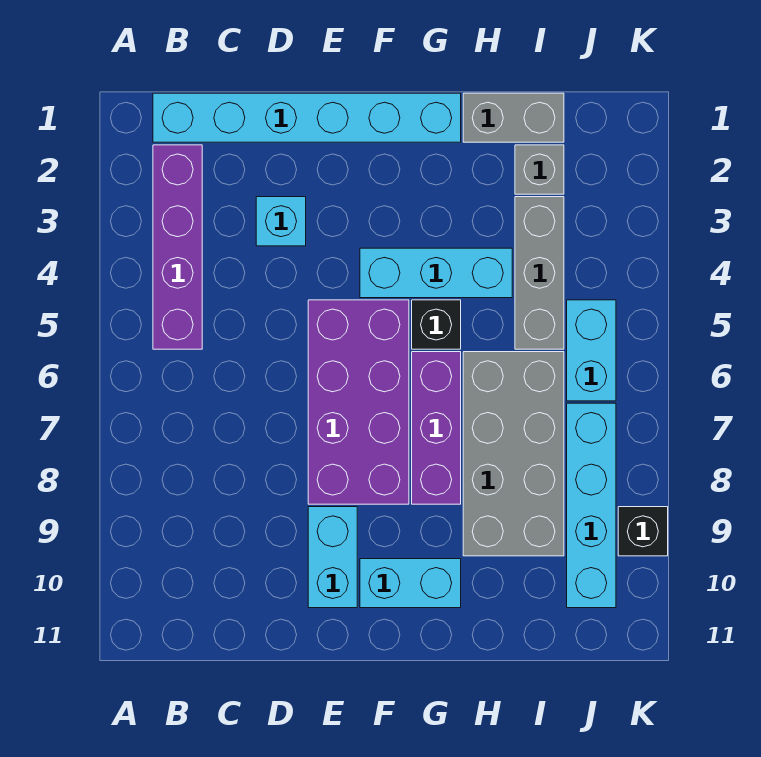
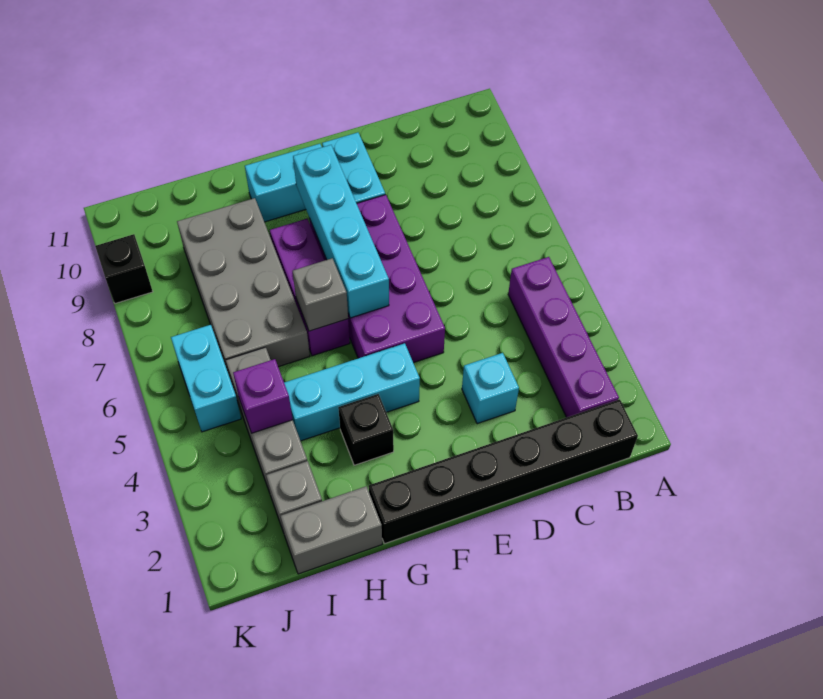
cyan 1x6 brick [153,93,461,142] -> black 1x6 brick [369,399,638,544]
black 1x1 brick [412,300,461,349] -> black 1x1 brick moved to [338,394,394,465]
none -> grey 1x1 brick [293,258,348,331]
none -> purple 1x1 brick [233,359,293,433]
cyan 1x4 brick [567,403,616,608] -> cyan 1x4 brick moved to [293,145,389,318]

